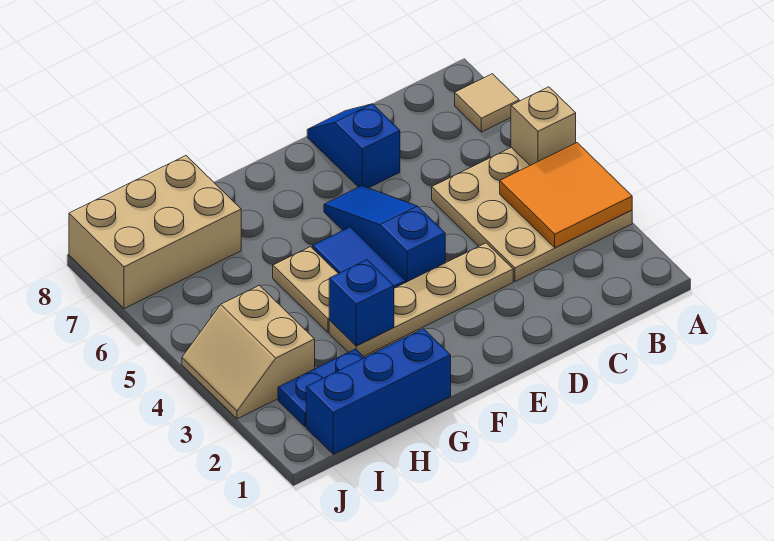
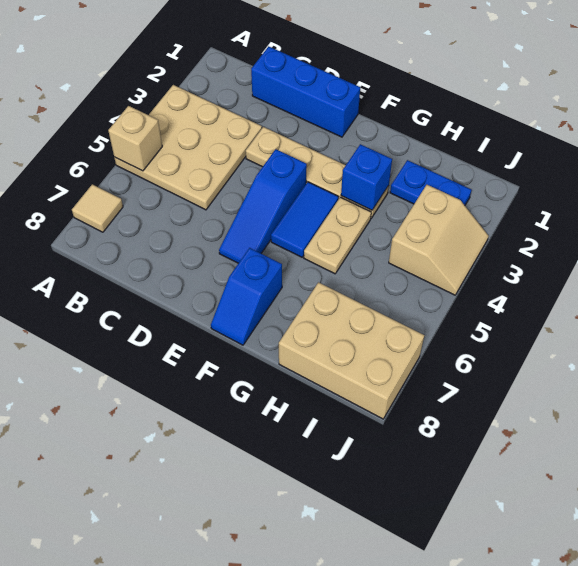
orange 2x2 tile [500,143,632,248] -> none
blue 1x2 slope [307,104,400,188] -> blue 1x2 slope moved to [211,248,282,345]
blue 1x3 brick [306,329,451,454] -> blue 1x3 brick moved to [251,46,360,137]

